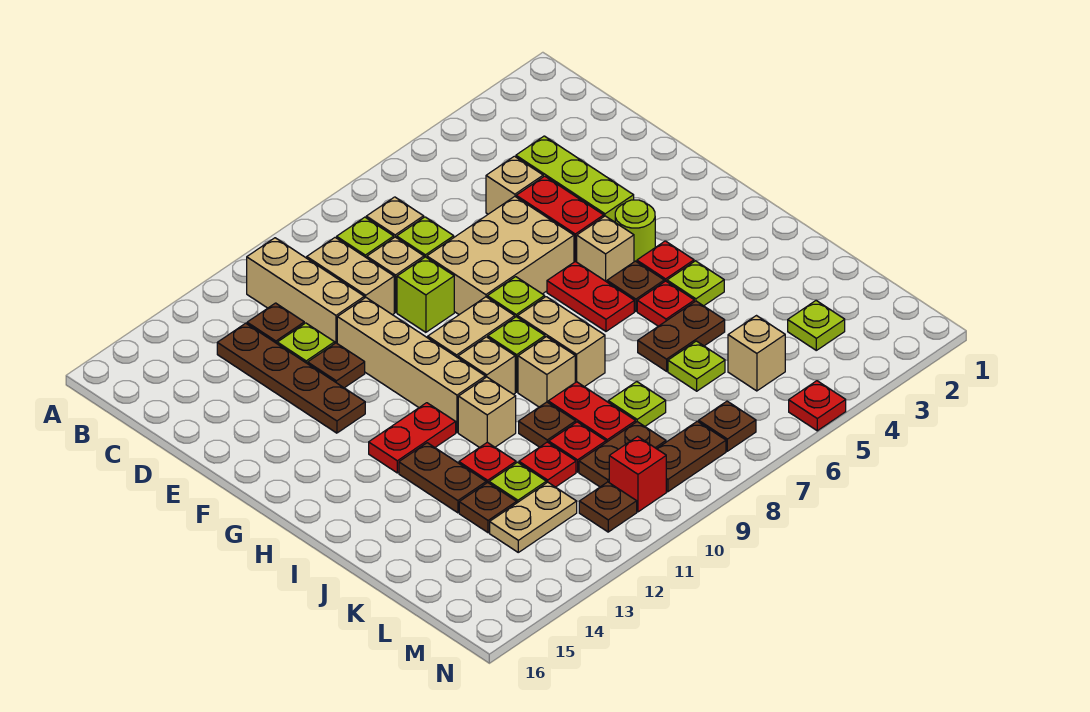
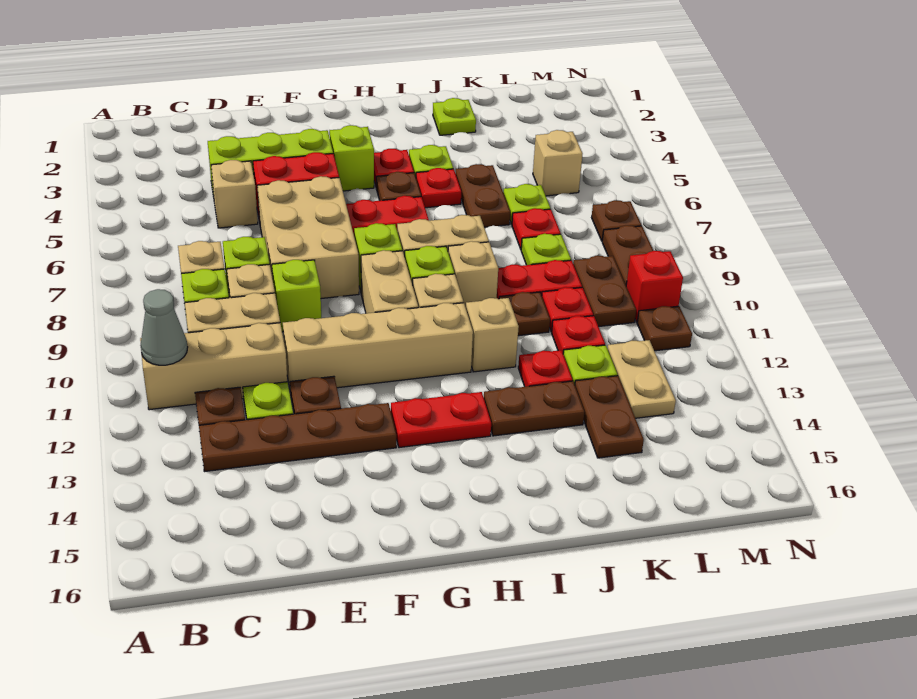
none -> grey 1x1 cone [140,289,188,365]
lime 1x1 round brick [615,200,655,262] -> lime 1x1 brick [330,125,374,191]
tan 1x1 brick [577,216,634,282] -> none
red 1x2 plate [369,403,456,473] -> red 1x2 plate turned to [391,392,491,448]
brown 1x1 plate [459,483,517,533] -> brown 1x2 plate [575,376,644,458]
lime 1x1 plate [788,301,845,350] -> lime 1x1 plate moved to [433,98,476,135]
red 1x1 plate [789,381,846,431] -> red 1x1 plate moved to [512,208,561,249]

